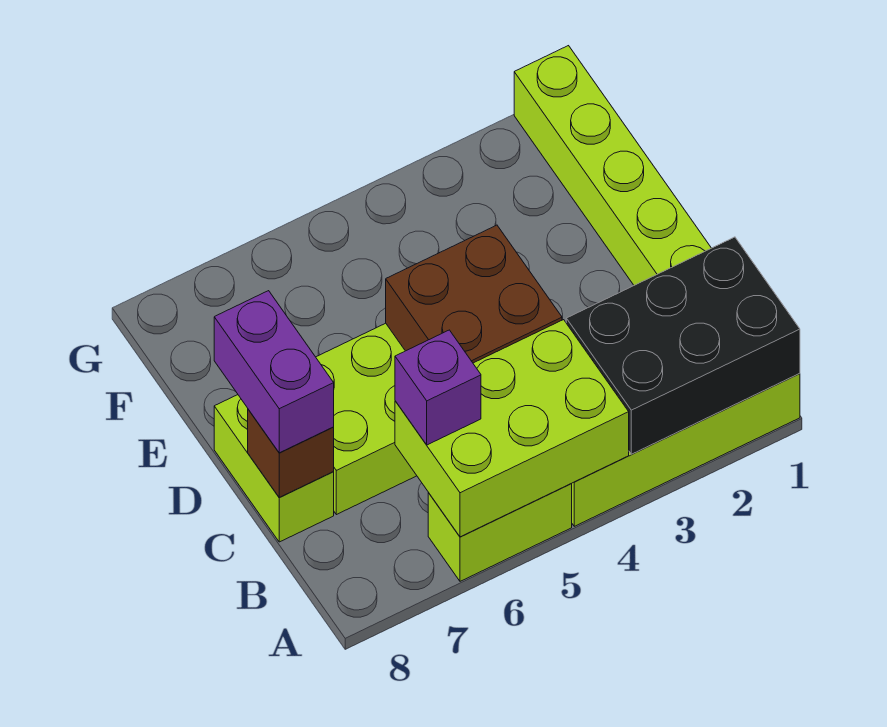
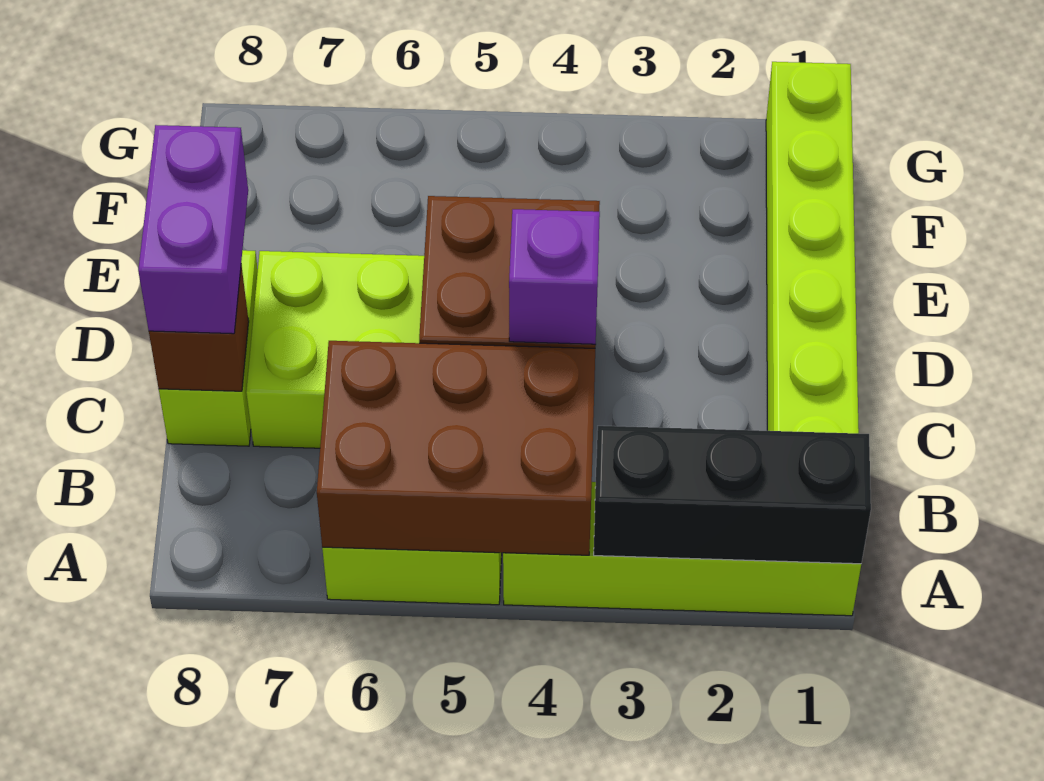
black 2x3 brick [566,237,800,454] -> black 1x3 brick [594,426,871,564]
lime 2x3 brick [395,320,629,537] -> brown 2x3 brick [317,341,595,555]
purple 1x1 brick [395,330,481,445] -> purple 1x1 brick moved to [509,209,600,344]

